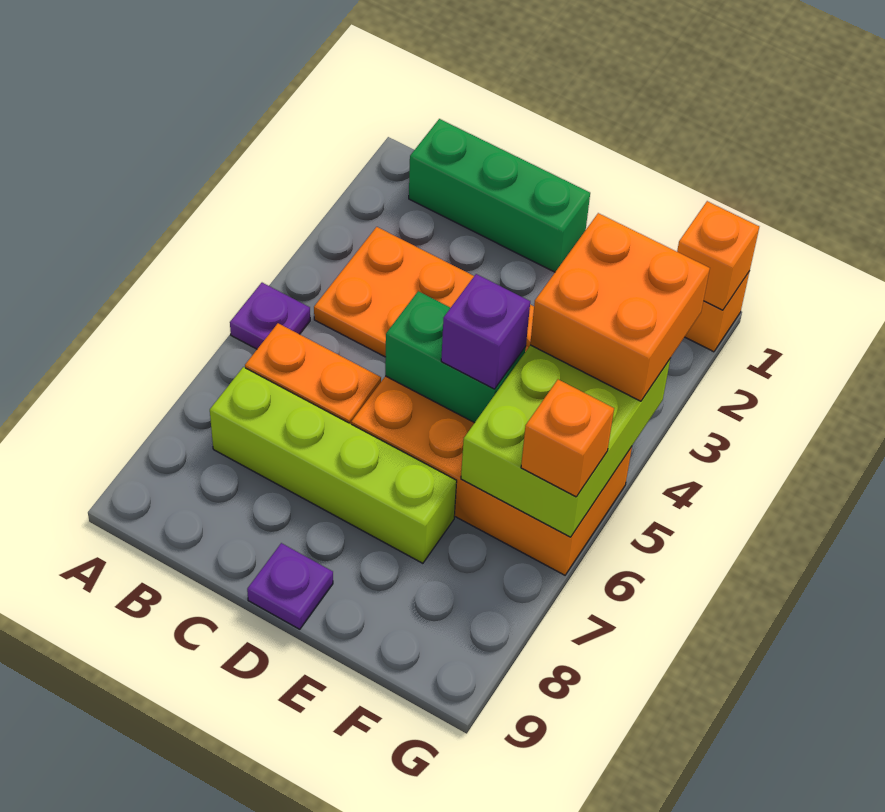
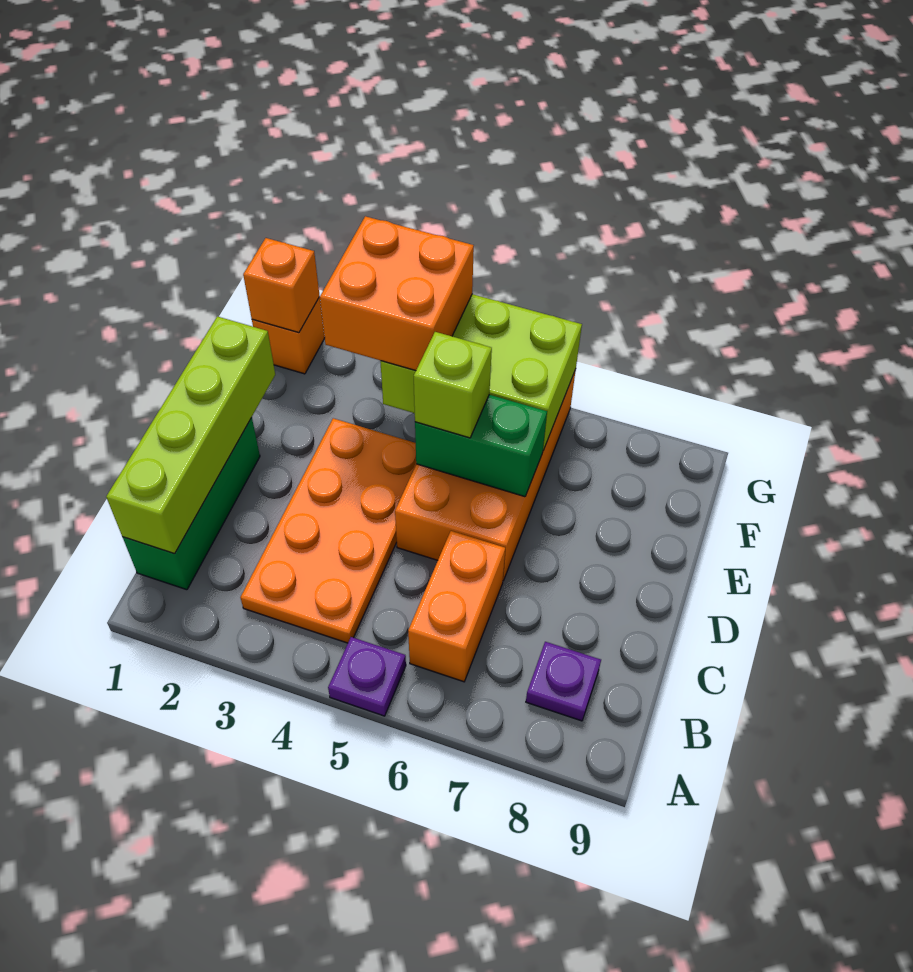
lime 1x4 brick [210,367,457,563] -> lime 1x4 brick moved to [106,316,275,554]
green 1x2 brick [385,291,526,423] -> green 1x2 brick turned to [415,395,547,497]
purple 1x1 plate [247,543,333,629] -> purple 1x1 plate moved to [526,642,601,721]
purple 1x1 brick [441,274,530,389] -> lime 1x1 brick [414,332,492,438]
orange 1x1 brick [521,380,614,497] -> none

